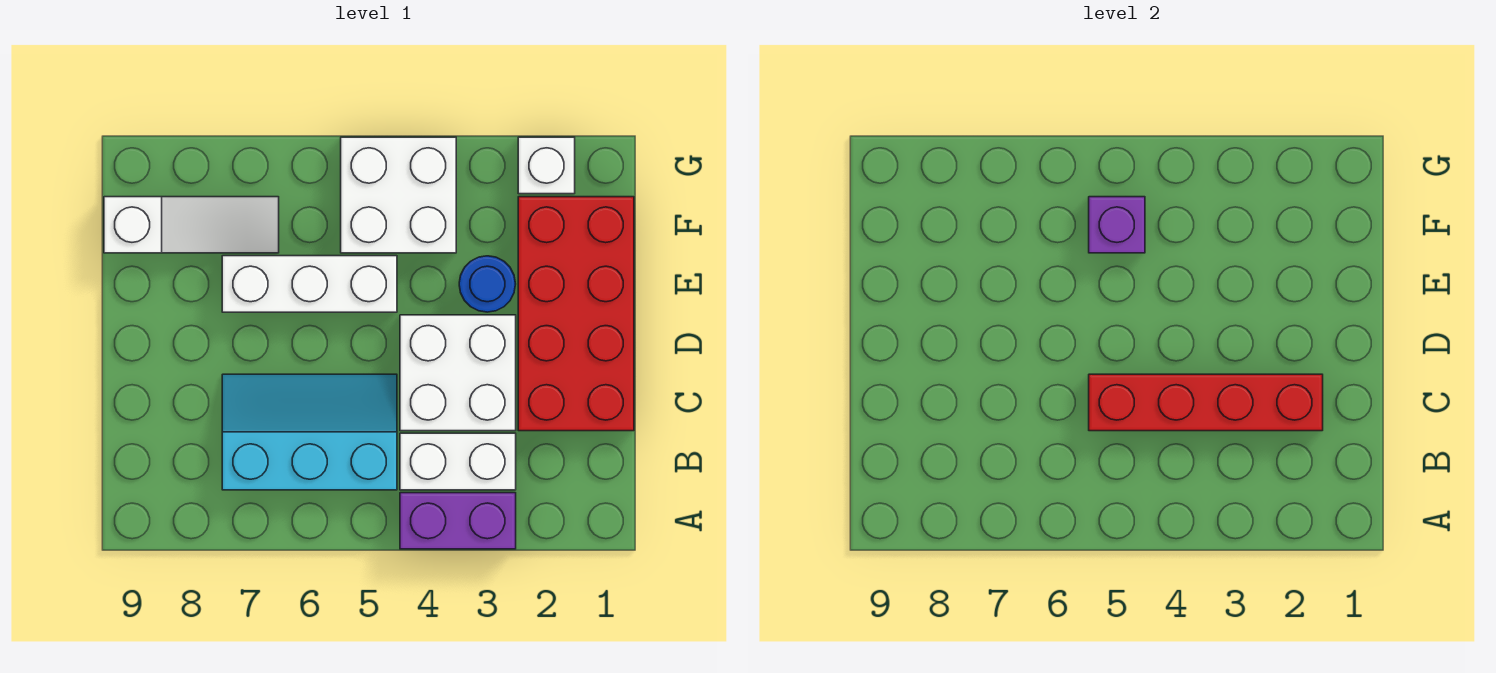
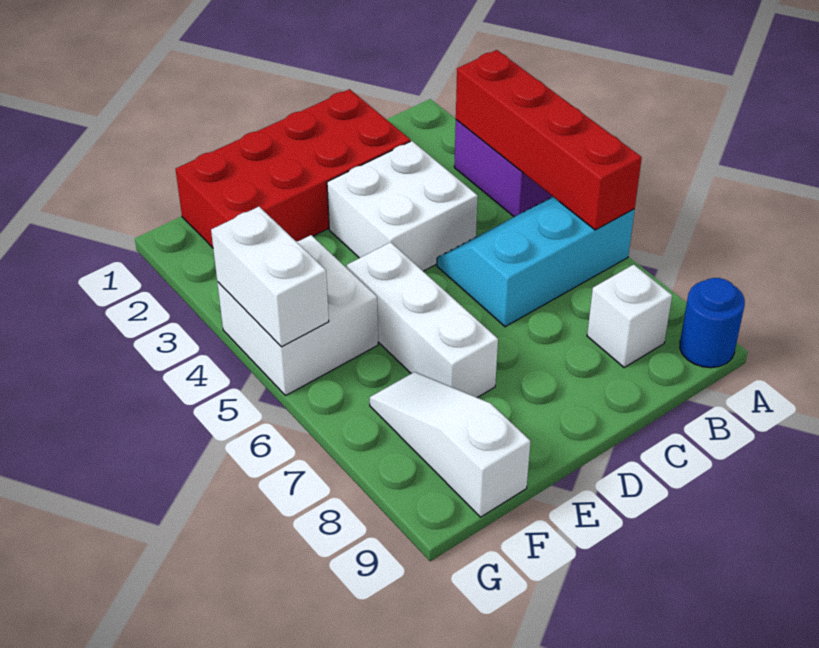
white 1x2 brick [400,433,516,490] -> white 1x2 brick moved to [211,207,329,347]
cyan 2x3 slope [222,374,397,490] -> cyan 2x3 slope turned to [437,197,635,327]
red 1x4 brick [1089,374,1323,431] -> red 1x4 brick moved to [456,50,642,230]
blue 1x1 round brick [459,256,515,312] -> blue 1x1 round brick moved to [680,278,745,368]
purple 1x1 brick [1089,197,1145,253] -> none
white 1x1 brick [518,137,575,194] -> white 1x1 brick moved to [587,265,672,368]

